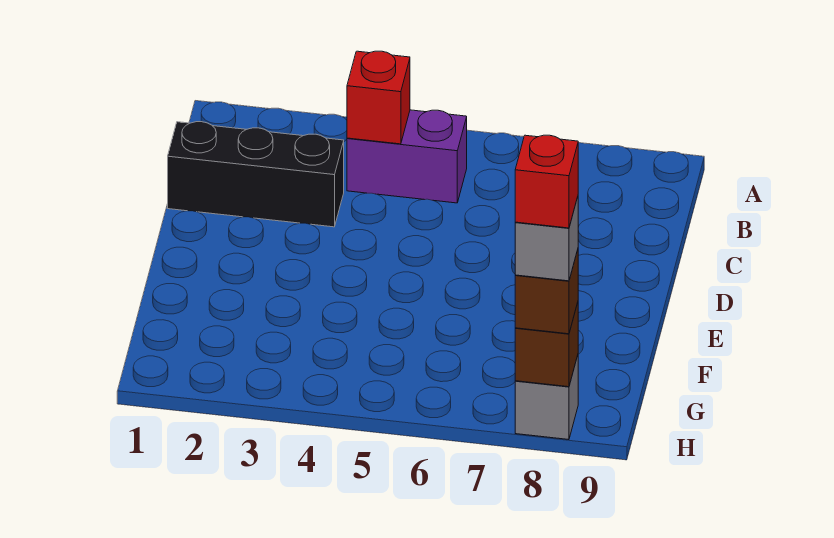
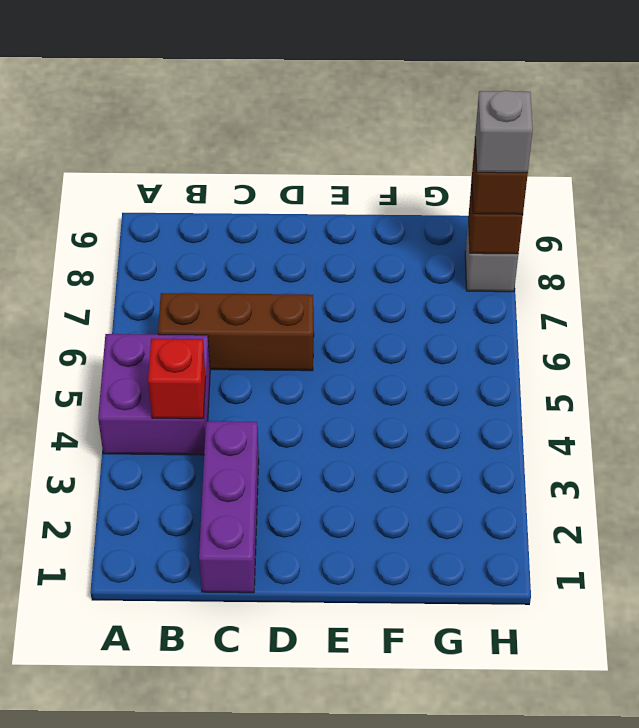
purple 1x2 brick [347,110,467,203] -> purple 2x2 brick [98,334,210,455]
none -> brown 1x3 brick [158,293,314,371]
black 1x3 brick [168,122,344,227] -> purple 1x3 brick [199,421,259,593]
red 1x1 brick [515,135,578,228] -> none

